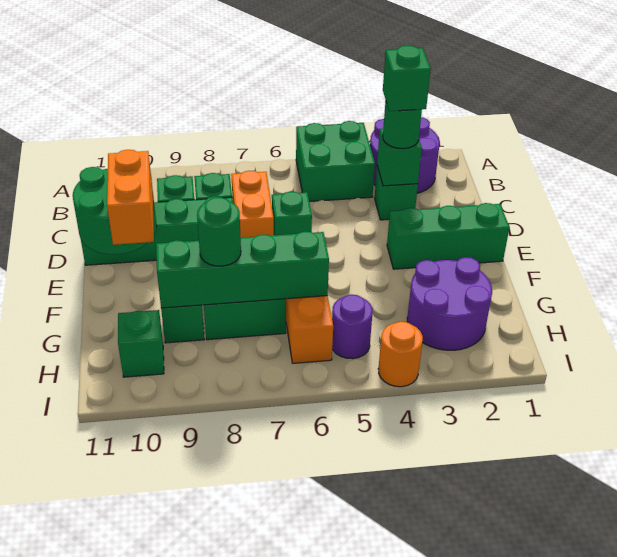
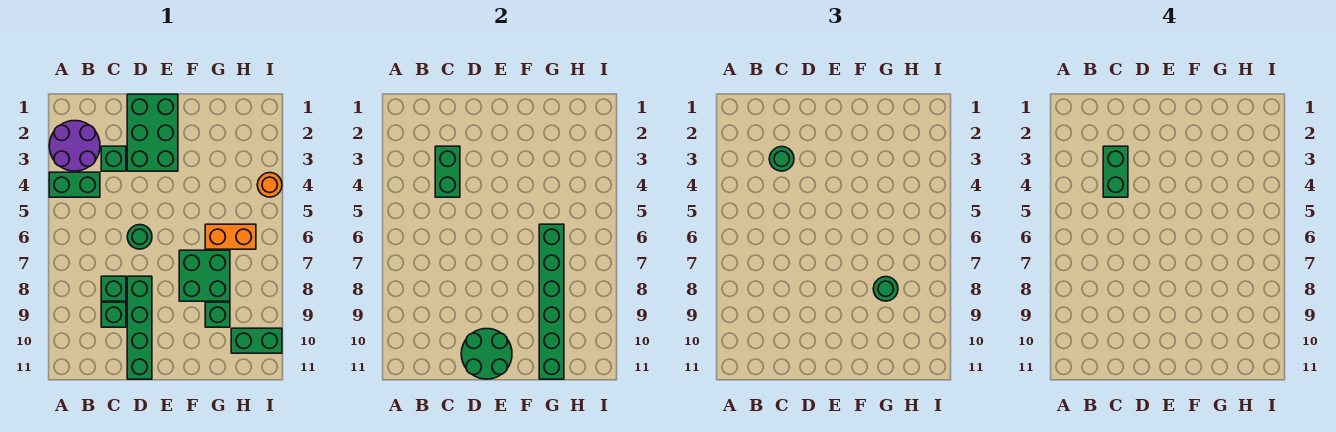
green 2x2 brick [296,121,375,202] -> green 1x2 brick [49,172,100,197]
green 1x1 brick [377,129,422,186] -> green 1x2 brick [435,146,460,197]
green 1x1 brick [383,45,431,111] -> green 1x2 brick [1103,146,1128,197]
orange 1x2 brick [231,171,274,238] -> none
green 1x1 brick [272,191,312,235] -> green 1x1 round brick [127,225,152,249]
green 1x3 brick [387,203,509,269] -> green 2x3 brick [127,94,178,171]
orange 1x2 brick [107,150,154,245] -> none
purple 2x2 round brick [407,257,492,350] -> none
green 1x4 brick [156,231,329,308] -> green 1x6 brick [539,224,564,379]
purple 1x1 round brick [332,295,373,359] -> none
green 1x1 brick [118,310,164,377] -> green 1x2 brick [231,328,282,353]

